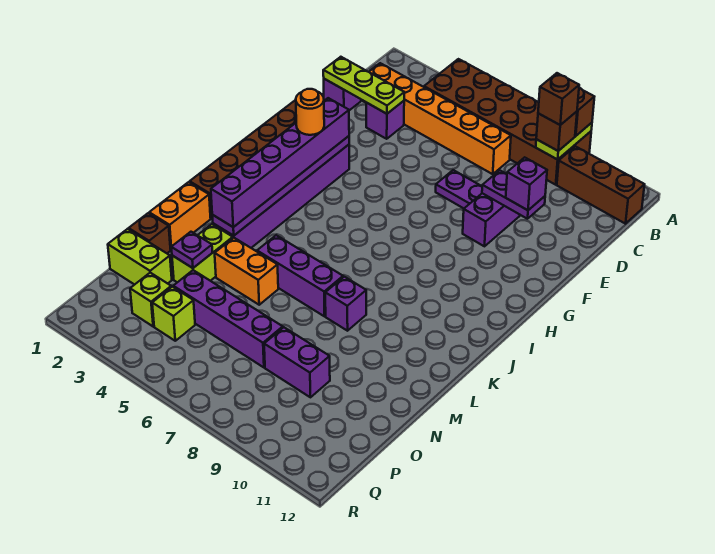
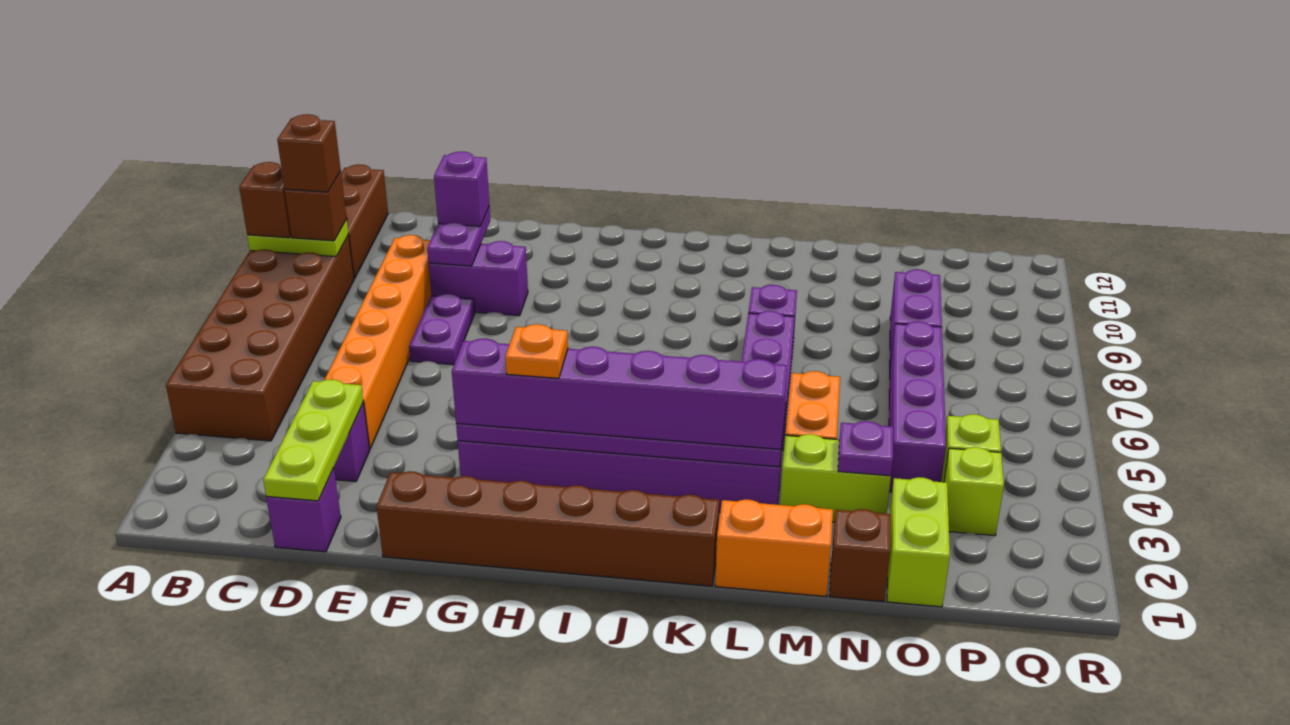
orange 1x6 brick [363,63,511,174] -> orange 1x6 brick moved to [324,235,432,449]
orange 1x1 round brick [296,89,324,135] -> orange 1x1 plate [505,324,568,378]

